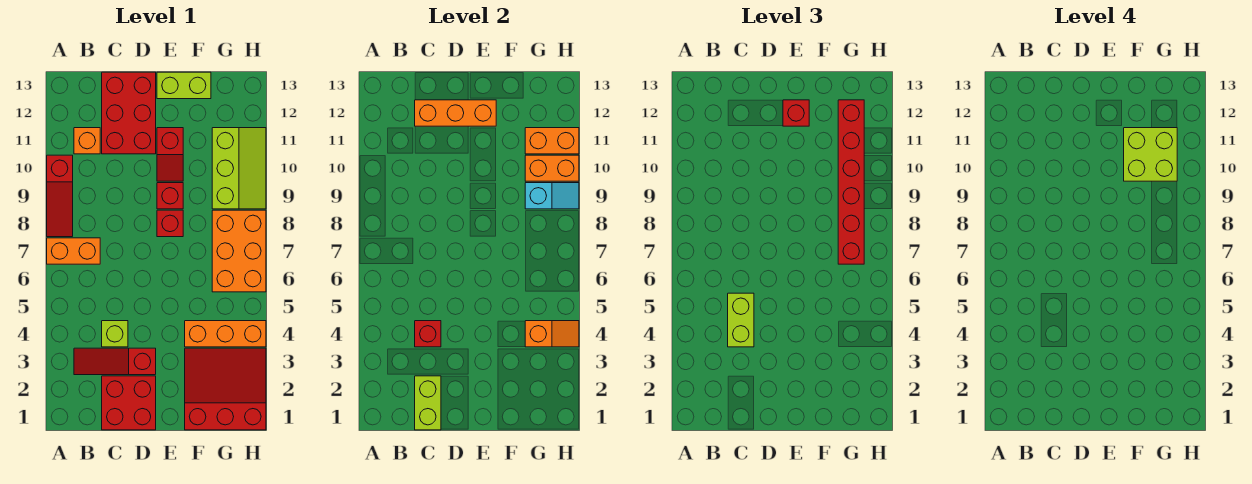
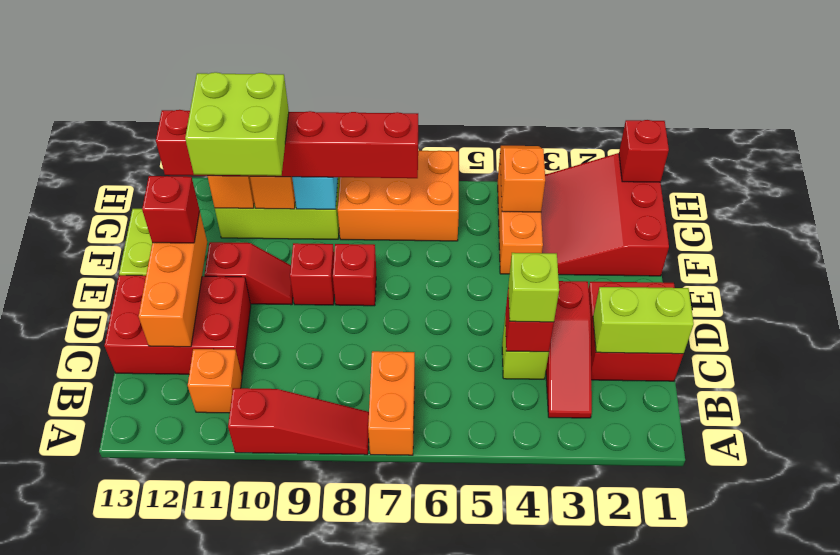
lime 1x2 brick [728,293,754,347] -> lime 1x1 brick [508,253,559,322]
none -> red 1x1 brick [619,120,669,182]

